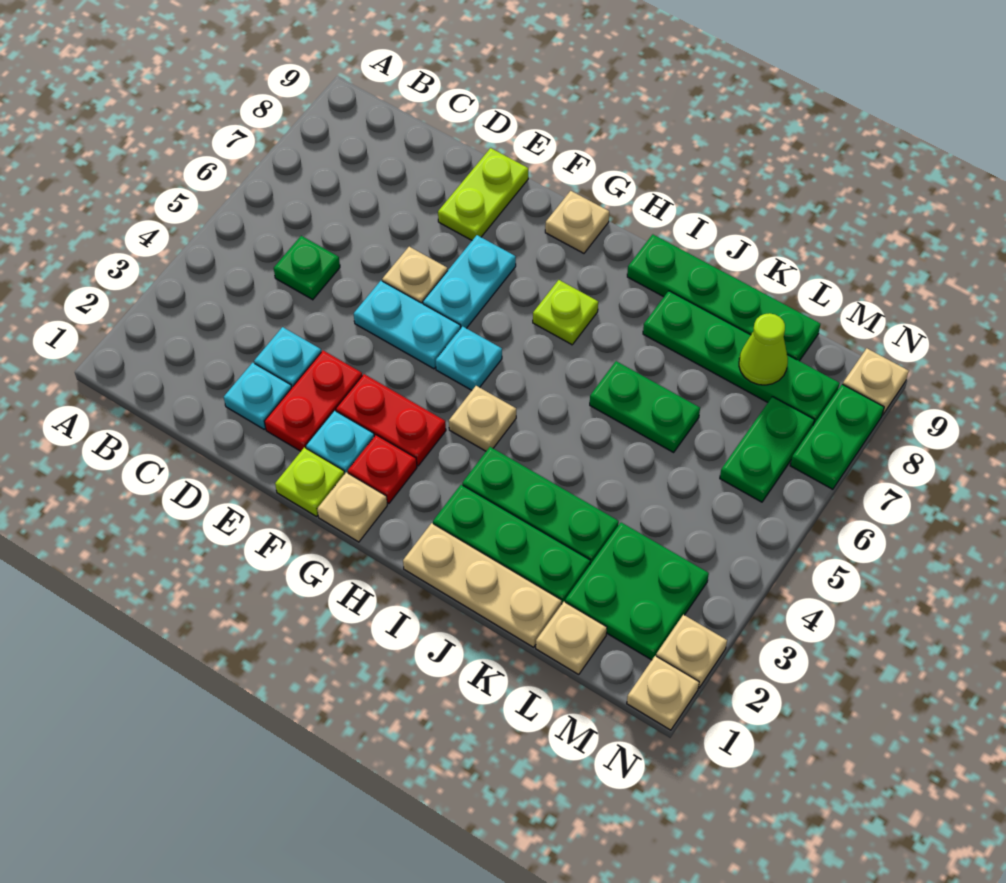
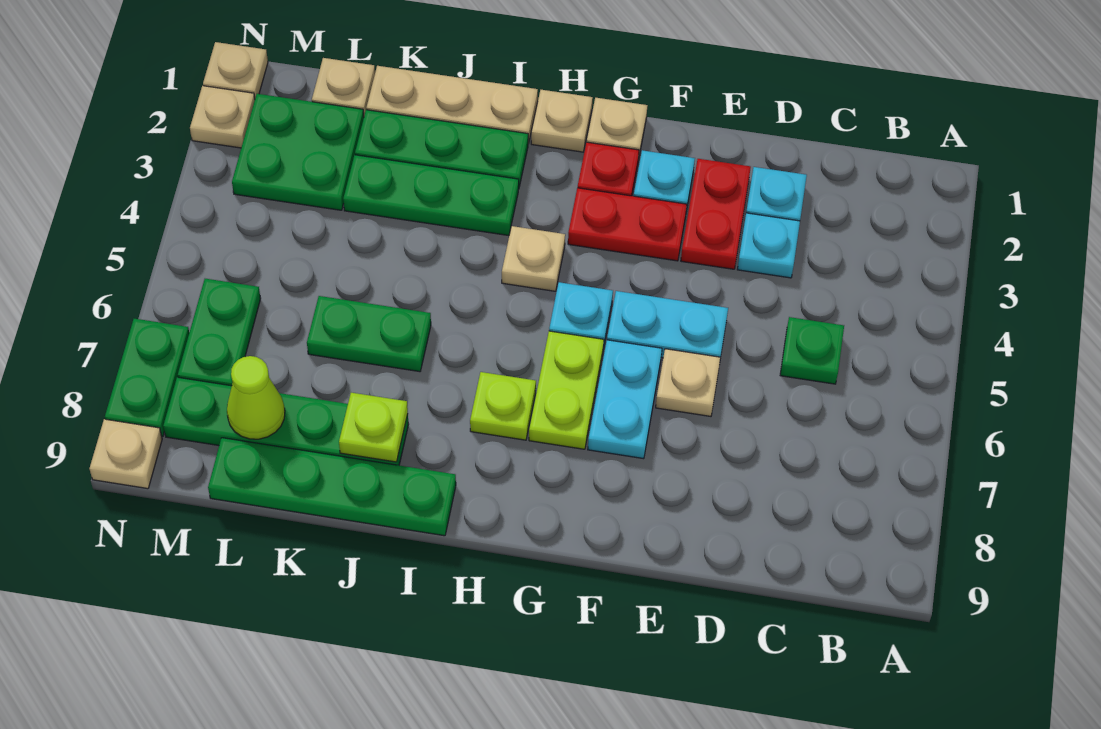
lime 1x2 plate [438,148,528,240] -> lime 1x2 plate moved to [529,331,604,449]
lime 1x1 plate [275,447,344,516] -> lime 1x1 plate moved to [339,393,408,462]
tan 1x1 plate [545,191,609,253] -> tan 1x1 plate moved to [531,90,593,152]

